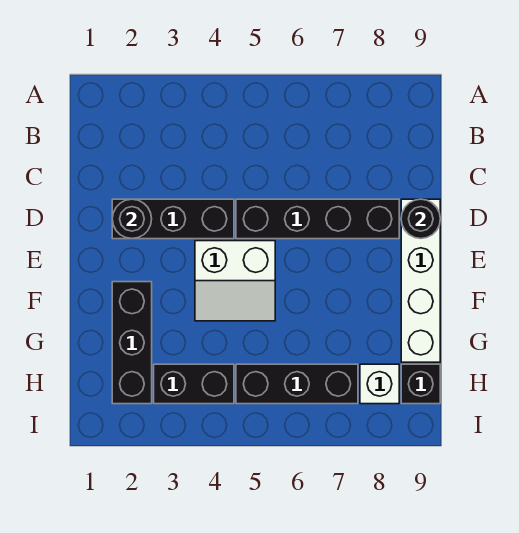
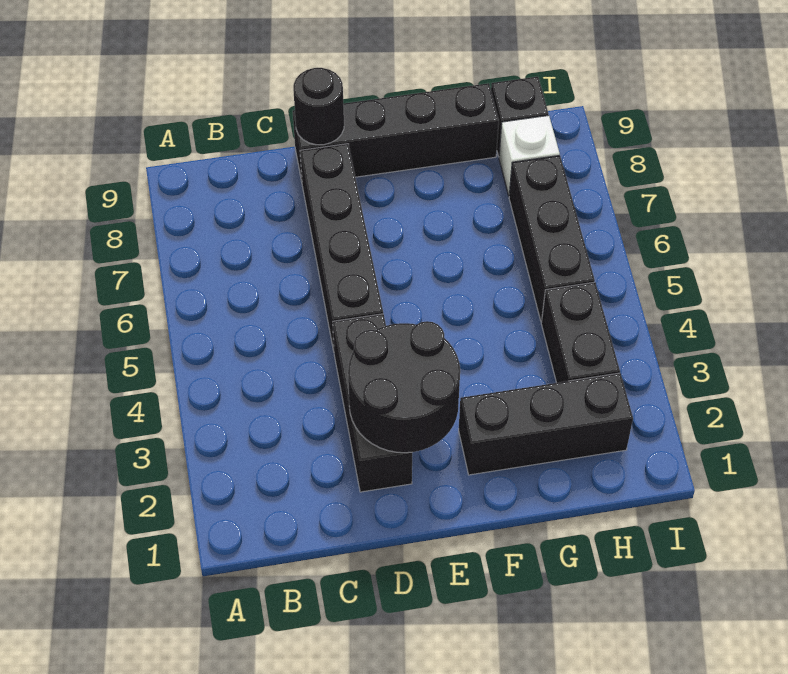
black 1x1 round brick [112,199,152,239] -> black 2x2 round brick [348,321,460,453]
white 1x4 brick [401,199,440,362] -> black 1x4 brick [293,83,499,181]
white 2x2 slope [195,241,275,321] -> none

